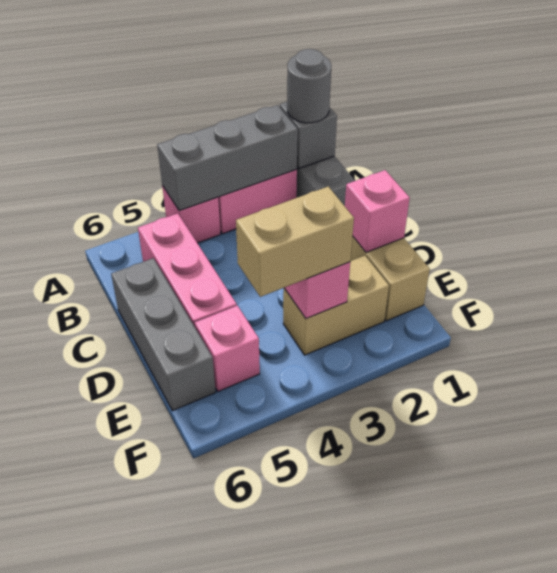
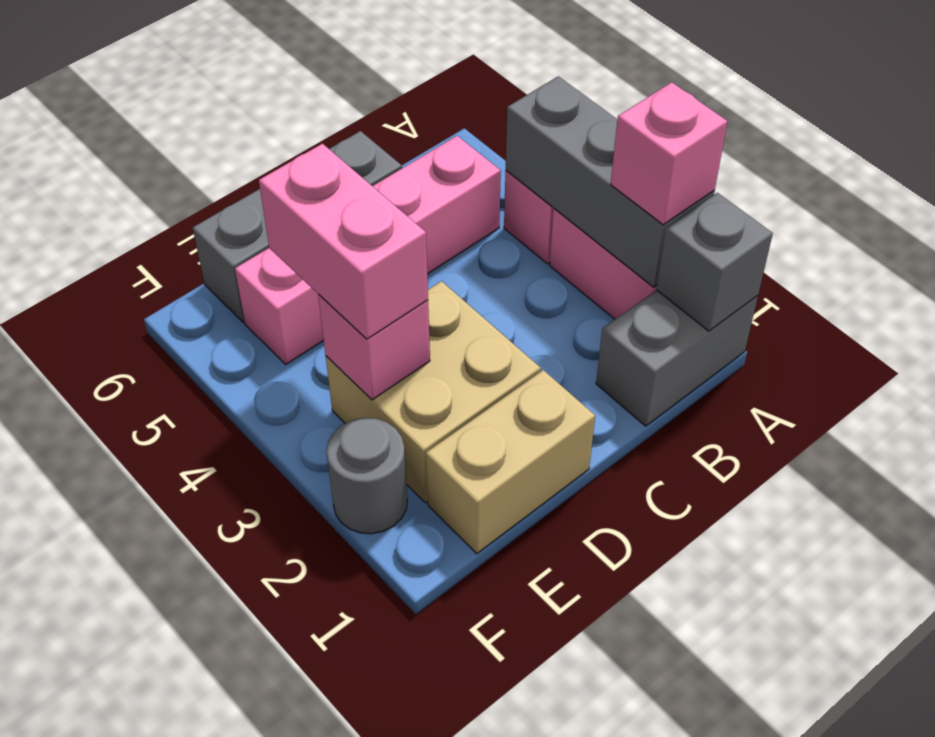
grey 1x1 round brick [287,49,331,123] -> grey 1x1 round brick moved to [326,418,407,534]
pink 1x1 brick [345,170,410,253] -> pink 1x1 brick moved to [611,82,728,225]
tan 1x2 brick [283,256,389,355] -> tan 2x2 brick [326,281,541,503]
tan 1x2 brick [236,186,354,297] -> pink 1x2 brick [259,144,428,339]

